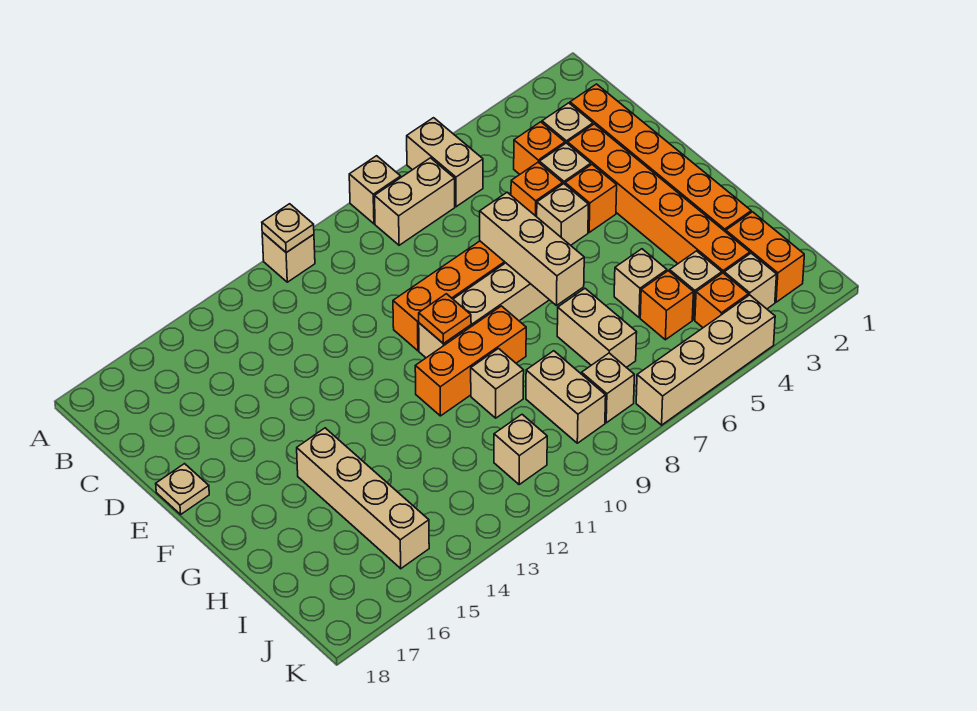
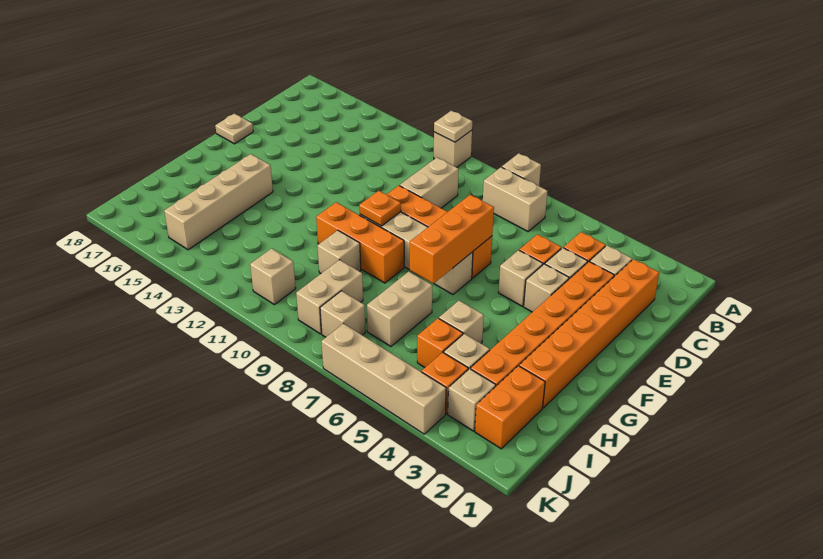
tan 1x2 brick [407,118,483,207] -> tan 1x2 brick moved to [400,158,458,208]
orange 1x1 brick [565,165,617,232] -> tan 1x1 brick [524,264,569,312]
tan 1x3 brick [480,192,584,306] -> orange 1x3 brick [410,195,494,284]

